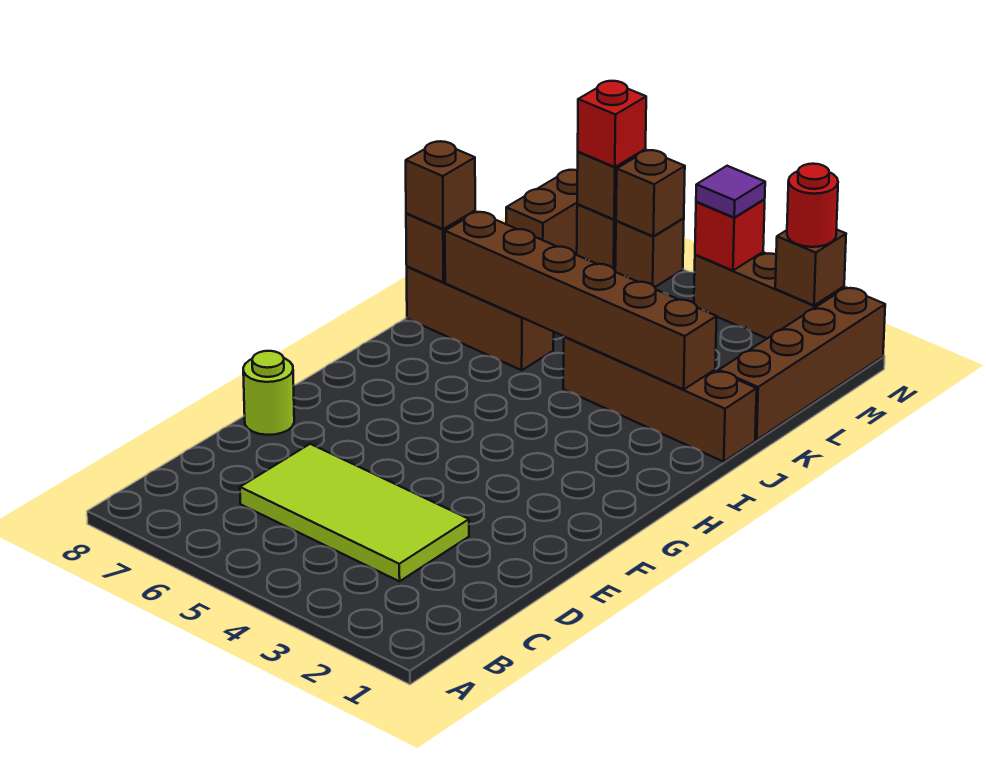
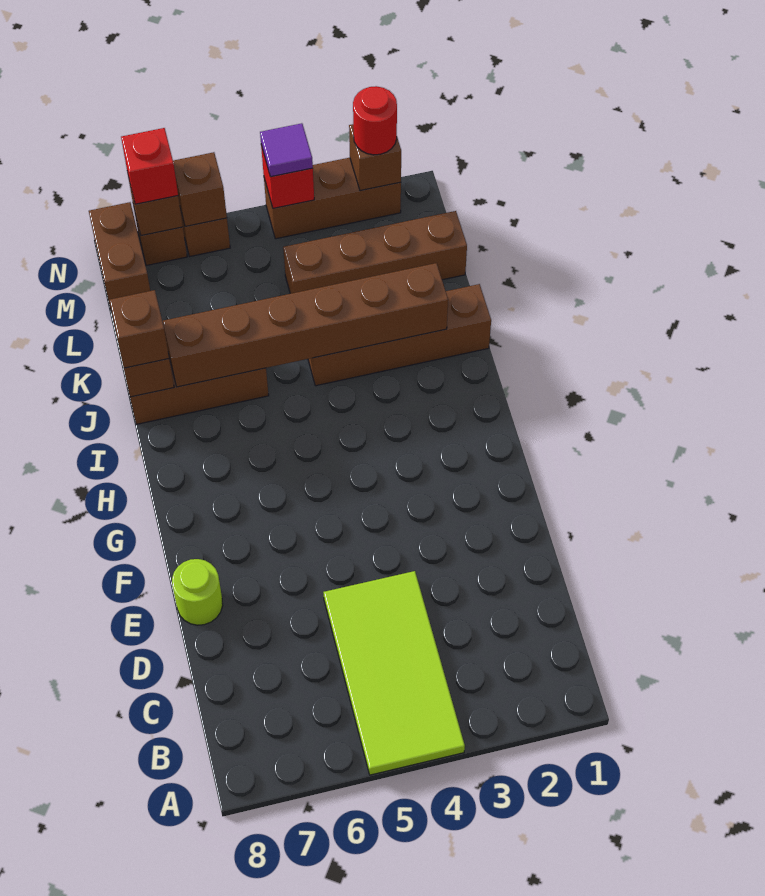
lime 2x4 tile [240,444,469,581] -> lime 2x4 tile turned to [324,571,465,775]
brown 1x4 brick [719,288,885,440] -> brown 1x4 brick turned to [283,211,467,294]

